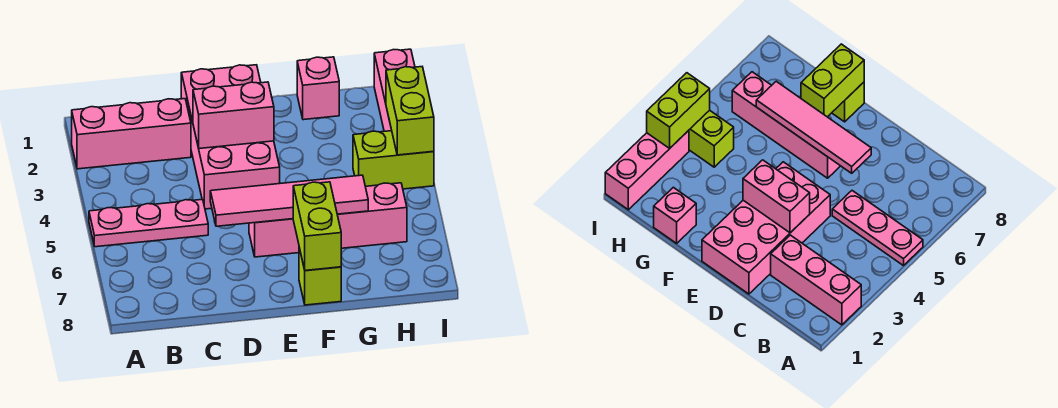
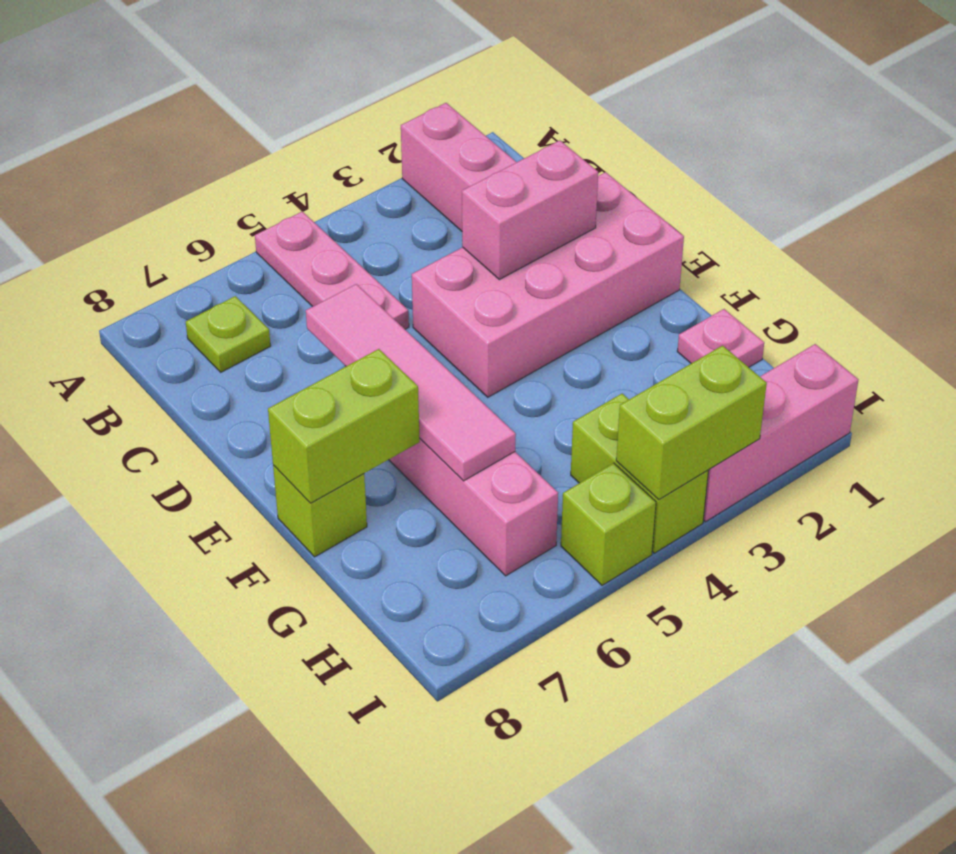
none -> lime 1x1 plate [186,296,271,372]
pink 1x2 brick [193,82,274,149] -> pink 1x2 brick turned to [462,140,598,279]
pink 1x1 brick [297,57,339,120] -> pink 1x1 plate [677,309,764,367]
none -> lime 1x1 brick [561,463,656,585]

